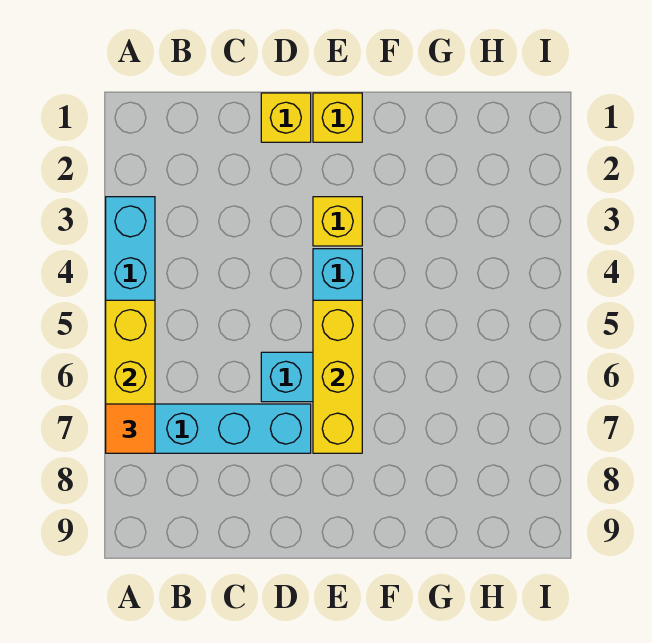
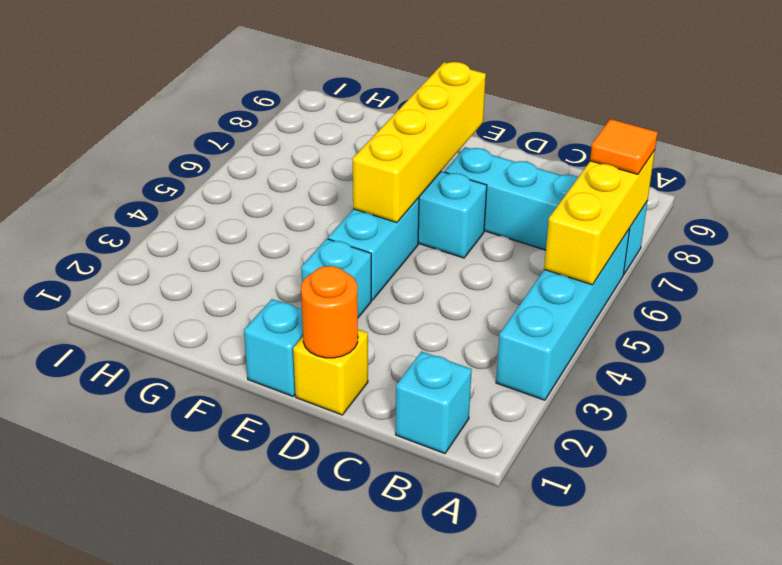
none -> cyan 1x1 brick [396,351,472,453]
none -> orange 1x1 round brick [301,266,358,358]
yellow 1x1 brick [313,93,362,142] -> cyan 1x1 brick [244,299,303,396]
yellow 1x1 brick [313,197,362,246] -> cyan 1x1 brick [301,239,371,317]
yellow 1x3 brick [313,300,362,453] -> yellow 1x4 brick [353,62,486,223]

